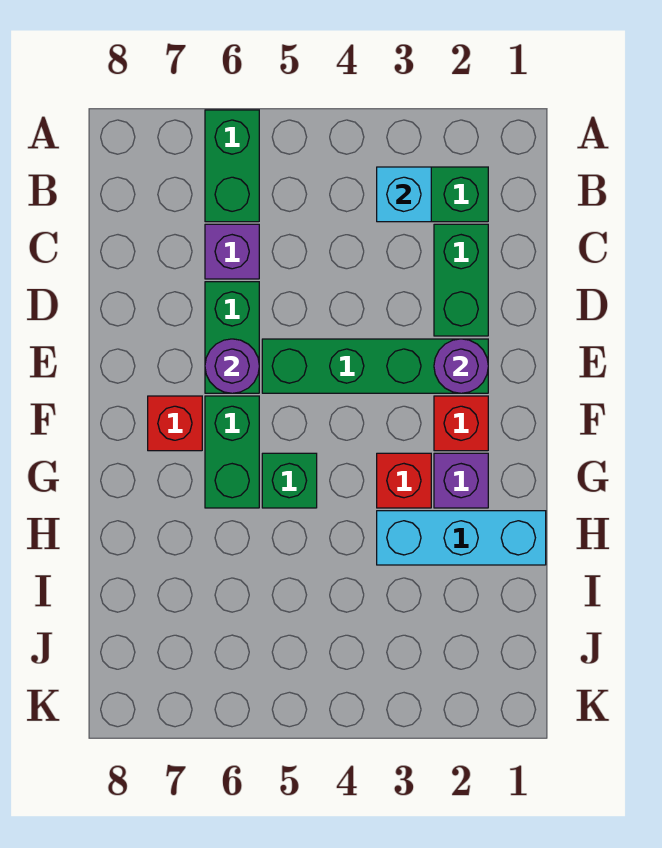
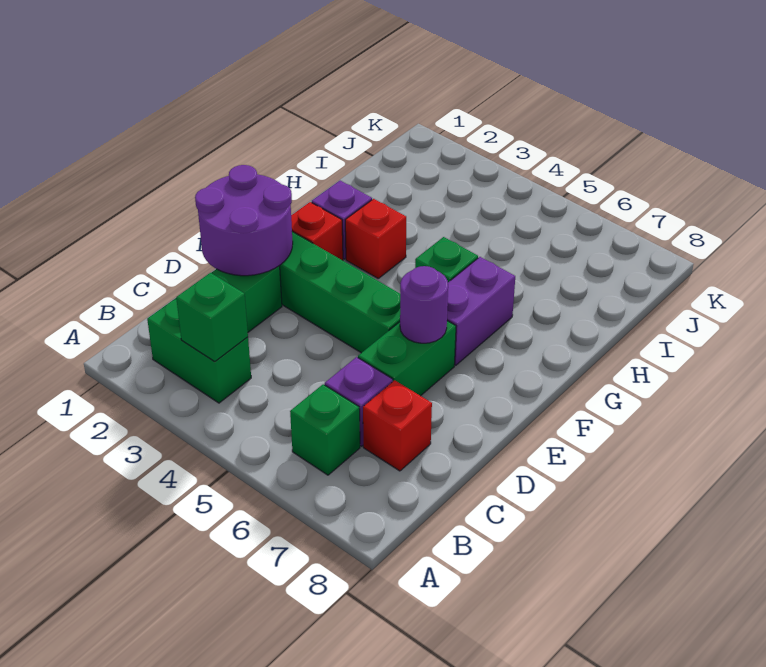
green 1x2 brick [205,110,259,222] -> green 1x1 brick [290,384,360,475]
cyan 1x1 brick [377,167,431,222] -> green 1x1 brick [176,273,248,362]
purple 1x1 round brick [434,339,488,393] -> purple 2x2 round brick [195,165,293,276]
green 1x2 brick [205,396,259,508] -> purple 1x2 brick [447,257,515,365]
red 1x1 brick [148,396,202,451] -> red 1x1 brick moved to [363,380,432,471]
cyan 1x3 brick [377,511,546,565] -> none

